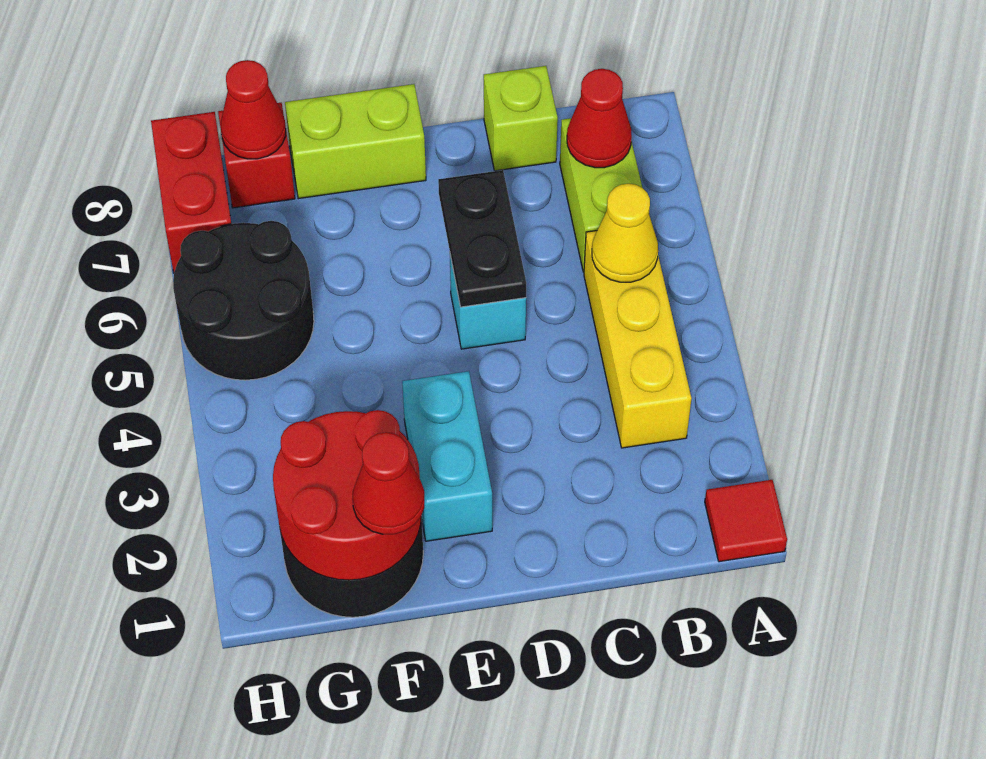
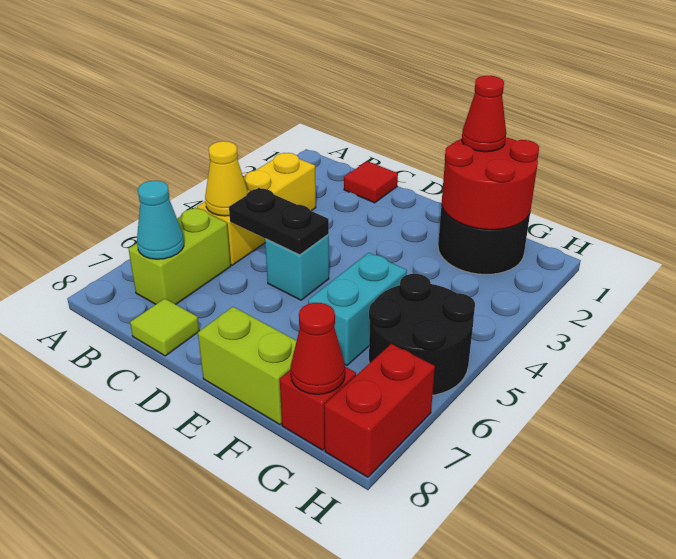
red 1x1 tile [705,480,787,562] -> red 1x1 tile moved to [344,161,398,203]
red 1x1 cone [567,69,632,168] -> cyan 1x1 cone [137,181,184,259]
lime 1x1 brick [484,66,558,171] -> lime 1x1 tile [130,299,199,356]
black 1x2 plate [438,170,526,307] -> black 1x2 plate turned to [229,188,329,255]
cyan 1x2 brick [402,371,492,541] -> cyan 1x2 brick moved to [308,253,407,365]

